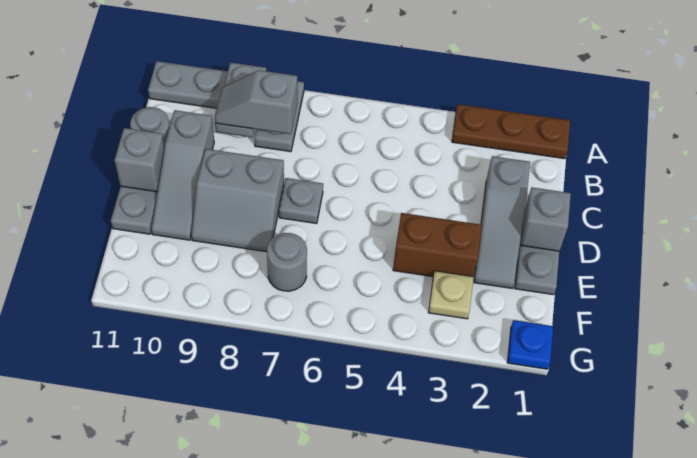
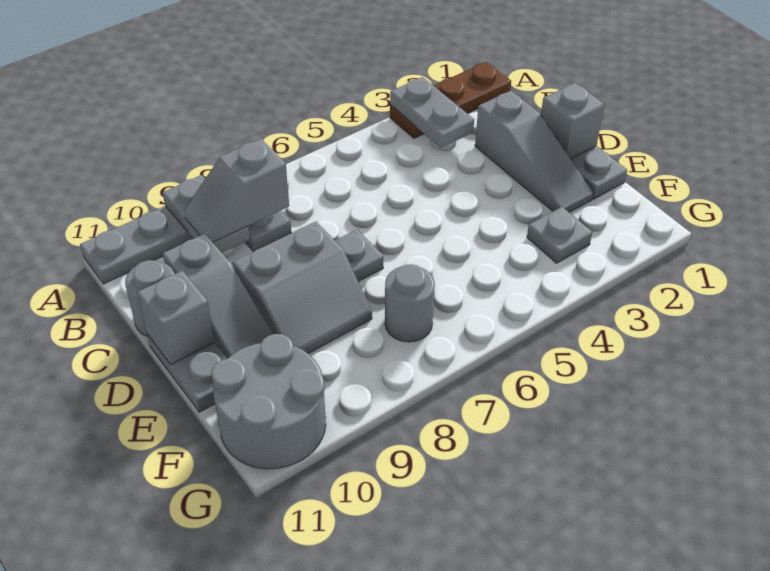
none -> grey 1x2 plate [390,77,474,148]
brown 1x2 brick [393,213,482,277] -> none
tan 1x1 plate [428,271,474,319] -> grey 1x1 plate [527,207,592,263]
none -> grey 2x2 round brick [211,334,326,469]
blue 1x1 plate [507,320,553,369] -> none

